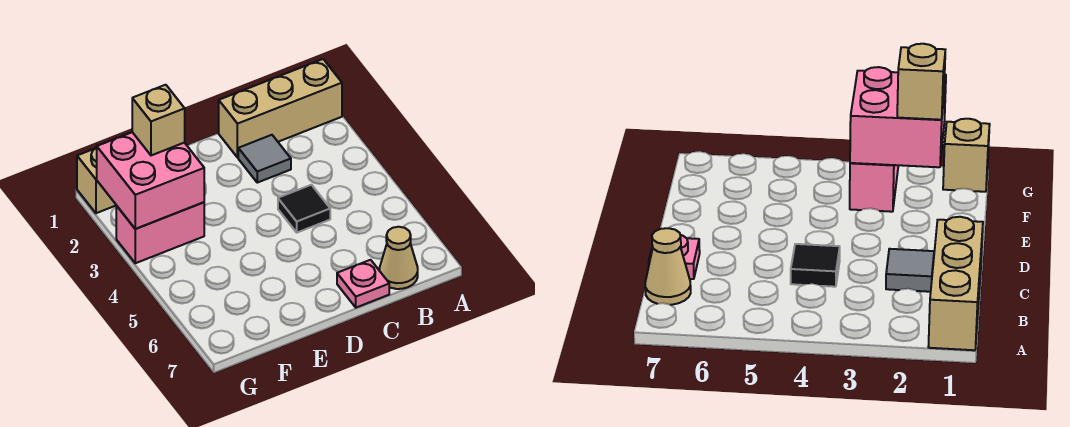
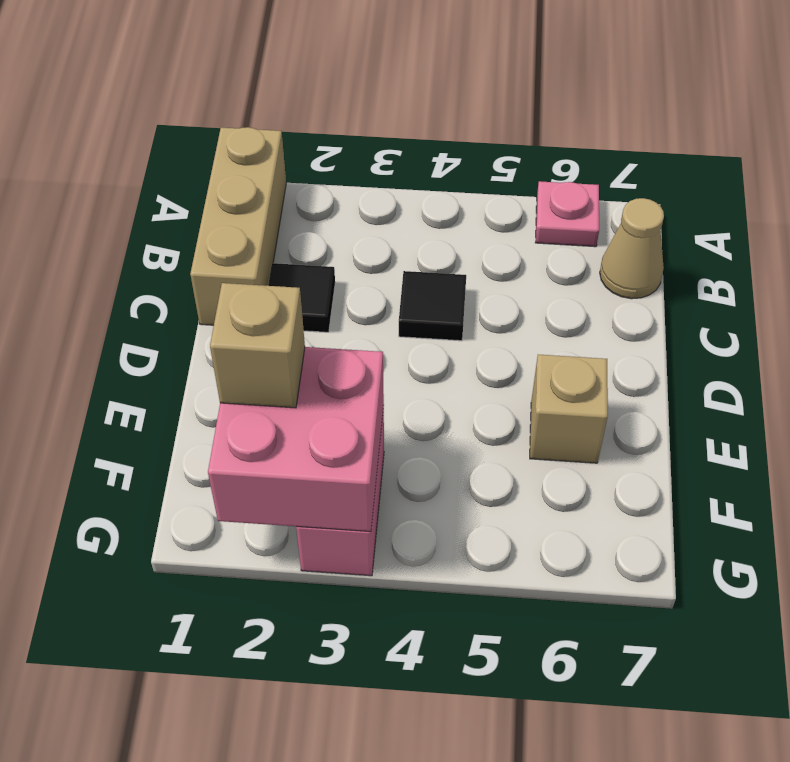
grey 1x1 tile [238,135,291,183] -> black 1x1 tile [268,263,335,332]
pink 1x1 plate [337,260,389,308] -> pink 1x1 plate moved to [536,181,599,247]
tan 1x1 brick [77,148,116,213] -> tan 1x1 brick moved to [530,355,608,463]

